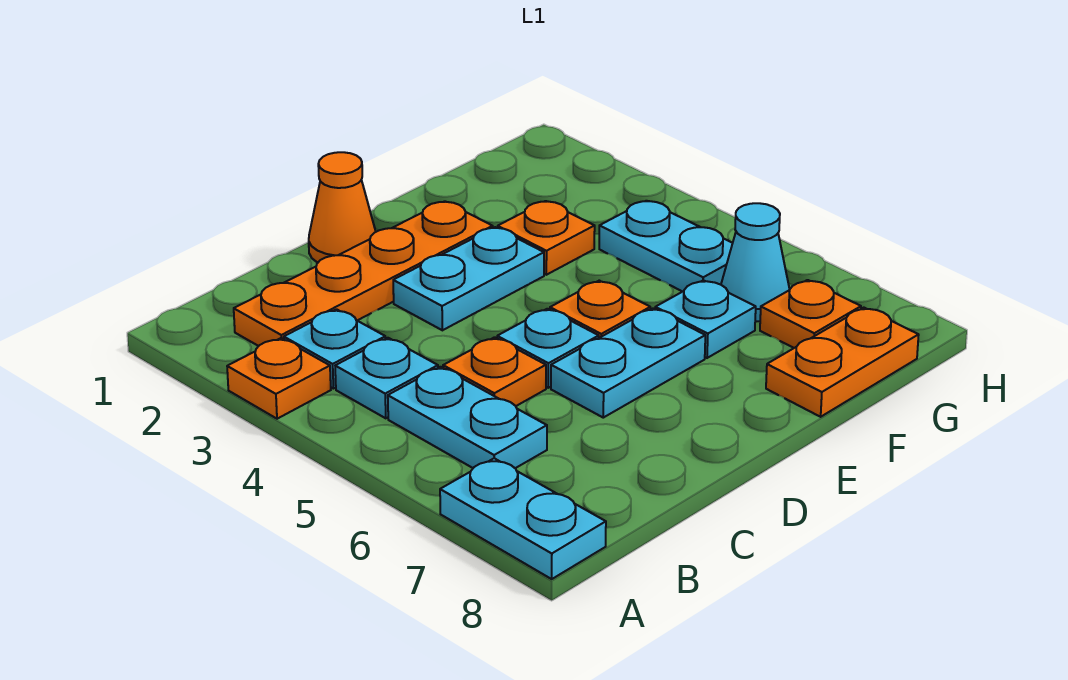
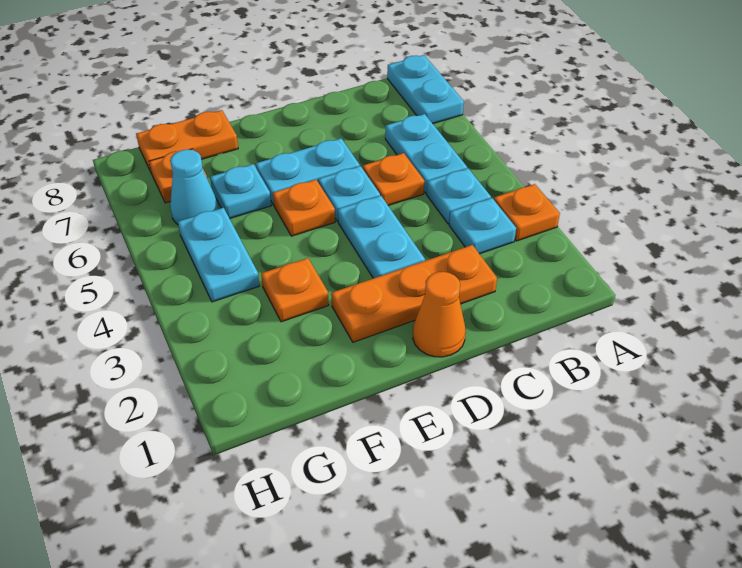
orange 1x4 plate [234,201,493,346] -> orange 1x3 plate [331,245,497,342]
cyan 1x2 plate [393,227,544,330] -> cyan 1x2 plate turned to [338,196,425,278]

